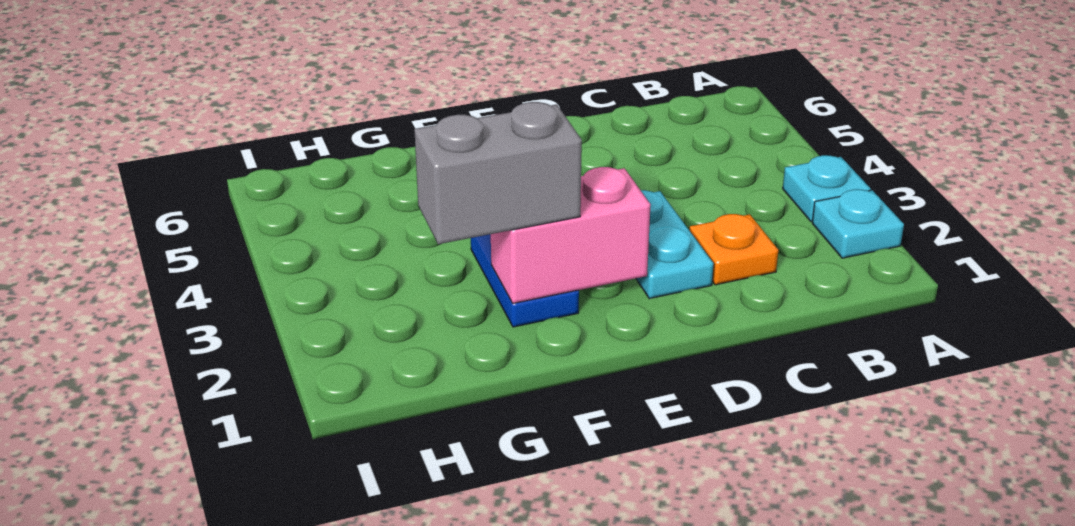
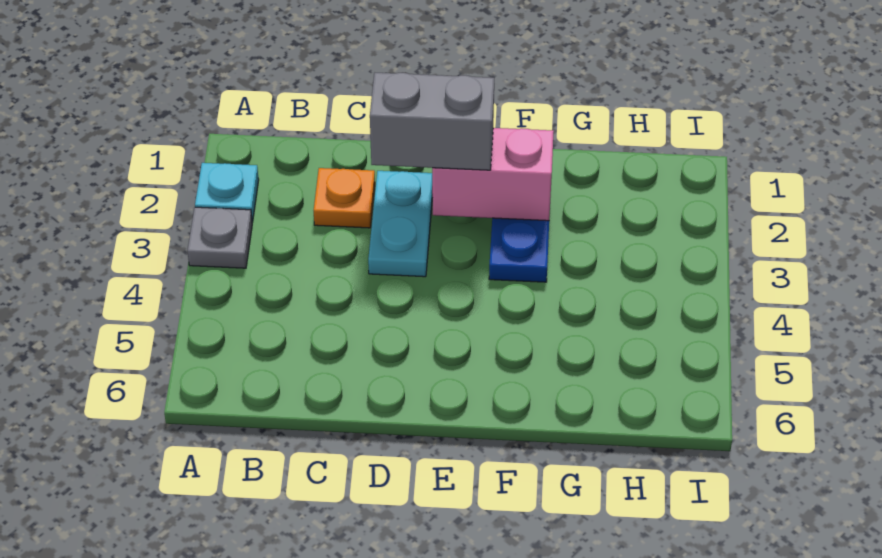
cyan 1x1 plate [783,155,871,221] -> grey 1x1 plate [187,207,252,268]
grey 1x2 brick [414,102,582,244] -> grey 1x2 brick moved to [370,73,494,170]

